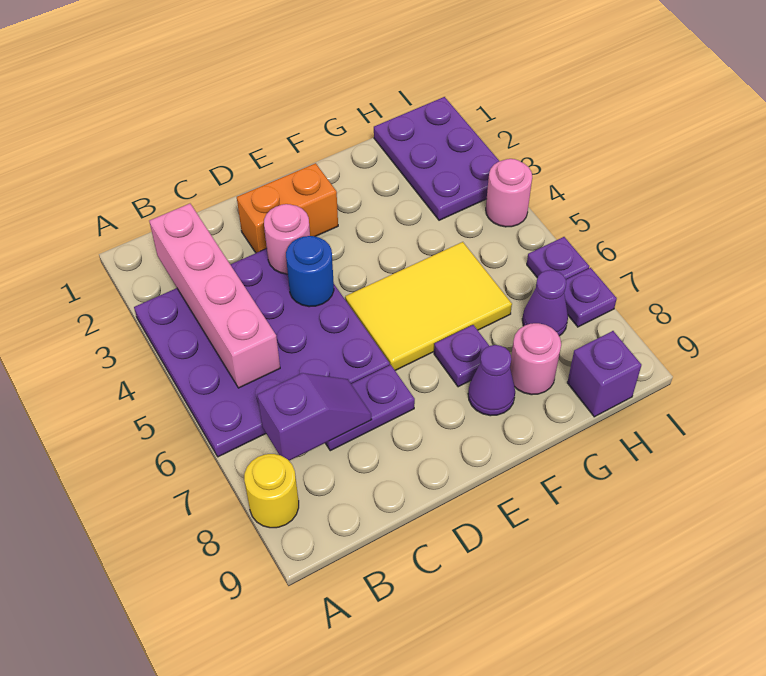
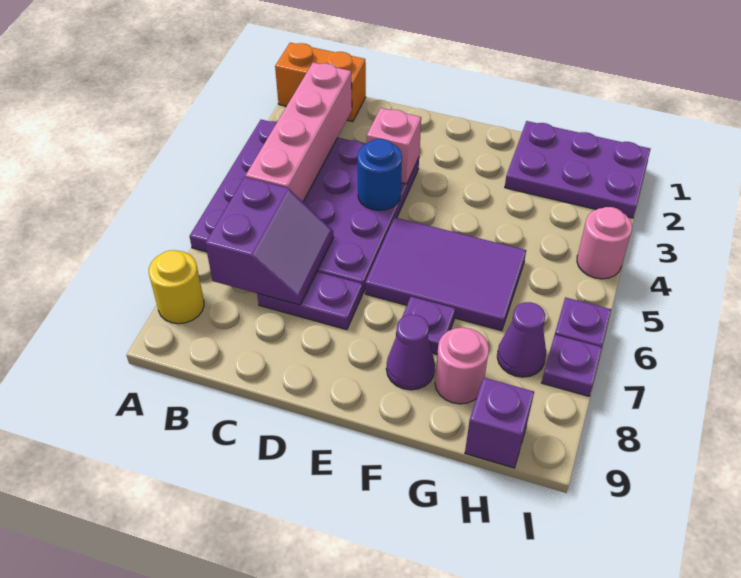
purple 1x2 slope [257,373,372,461] -> purple 2x2 slope [205,177,334,305]
orange 1x2 brick [237,163,338,253] -> orange 1x2 brick moved to [275,43,366,122]
pink 1x1 round brick [264,204,310,274] -> pink 1x1 brick [367,108,421,184]
yellow 2x3 tile [345,242,512,371] -> purple 2x3 tile [365,217,526,331]
purple 2x3 plate [374,97,499,220] -> purple 2x3 plate turned to [505,121,650,218]

